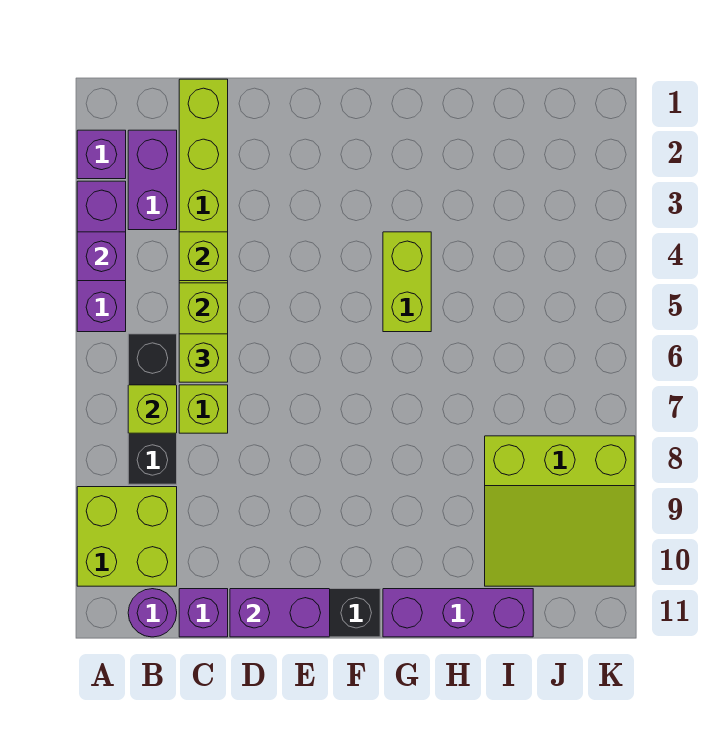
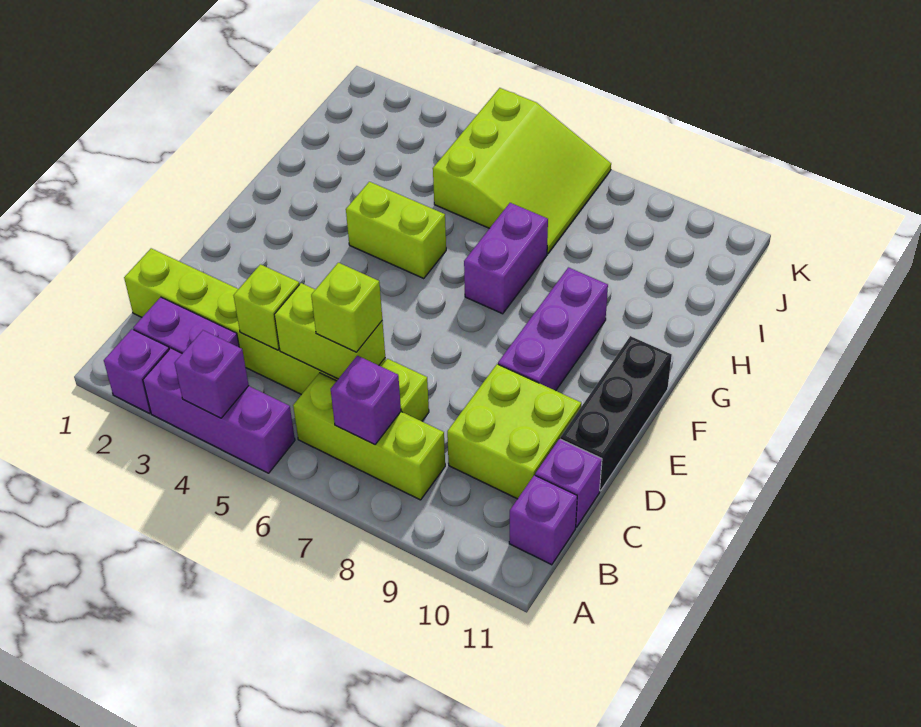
lime 2x2 brick [77,487,177,586] -> lime 2x2 brick moved to [447,364,581,499]
black 1x3 brick [128,334,177,484] -> lime 1x3 brick [293,373,445,500]
lime 1x1 brick [128,385,177,433] -> purple 1x1 brick [331,356,401,445]
purple 1x1 round brick [128,589,177,637] -> purple 1x1 brick [509,475,577,565]
purple 1x2 brick [230,589,330,637] -> purple 1x2 brick moved to [464,203,548,314]
purple 1x3 brick [383,589,533,637] -> purple 1x3 brick moved to [498,267,608,391]
lime 3x3 slope [485,436,635,586] -> lime 3x3 slope moved to [433,88,611,253]

